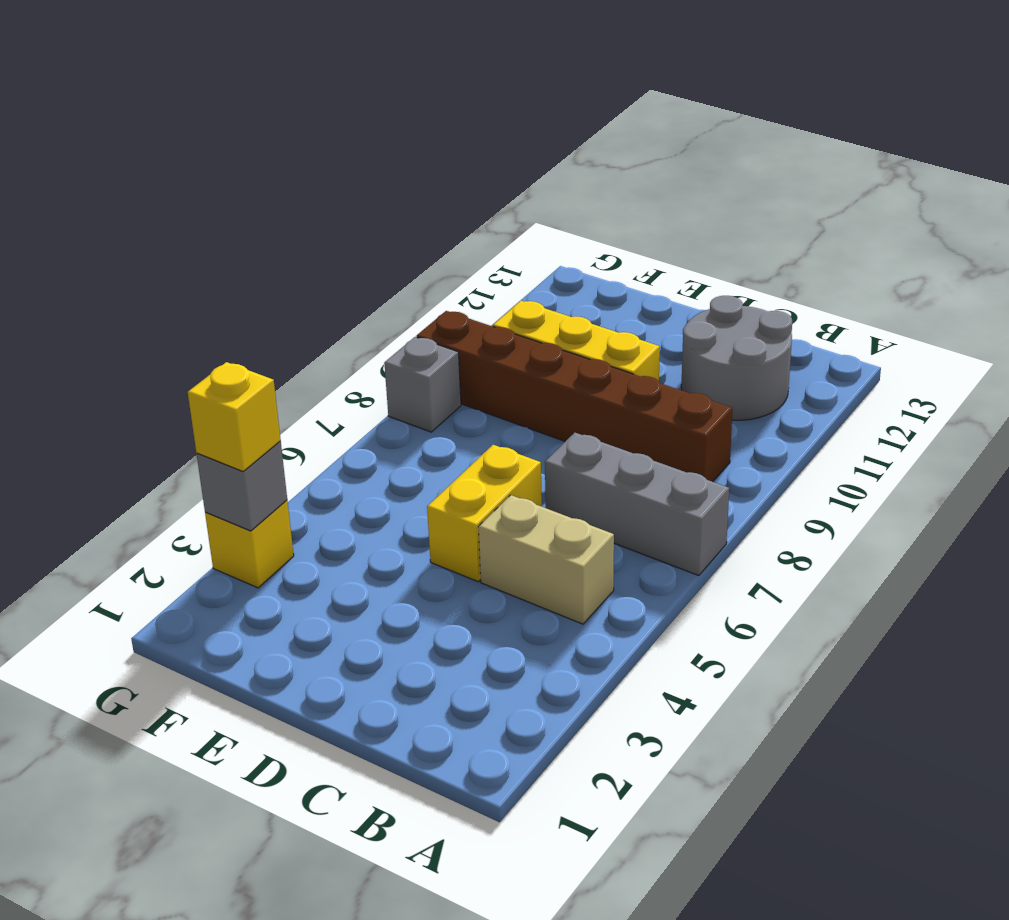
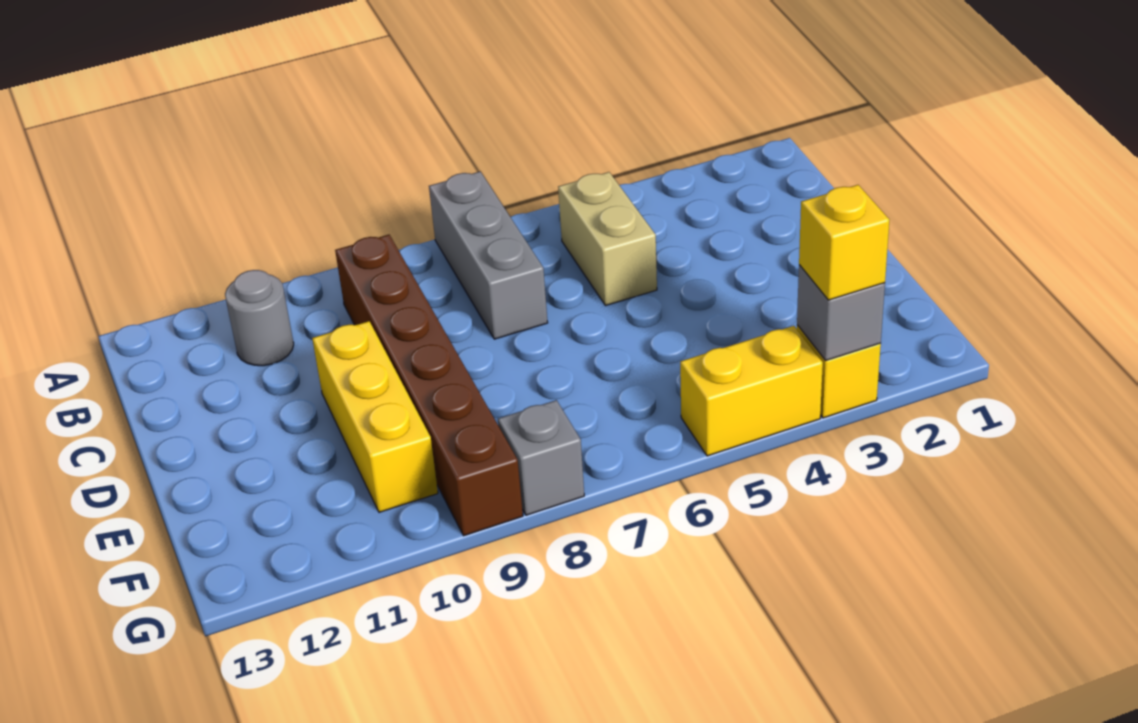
grey 2x2 round brick [681,296,792,420] -> grey 1x1 round brick [225,270,294,366]
yellow 1x2 brick [427,445,542,582] -> yellow 1x2 brick moved to [680,326,823,456]

